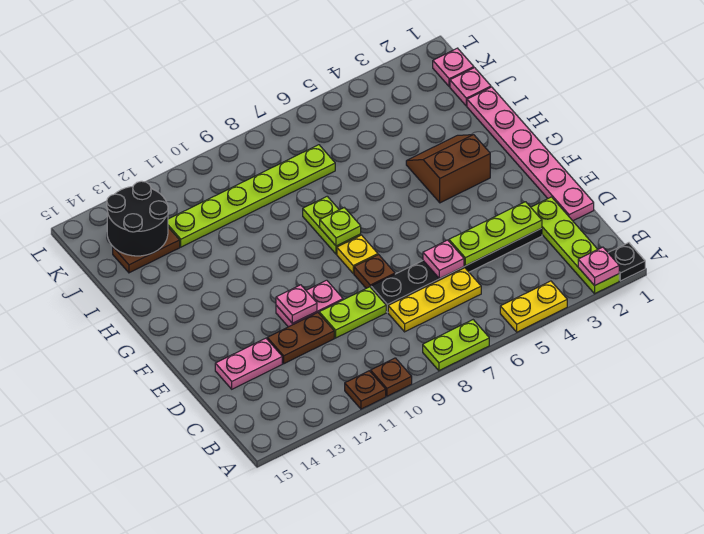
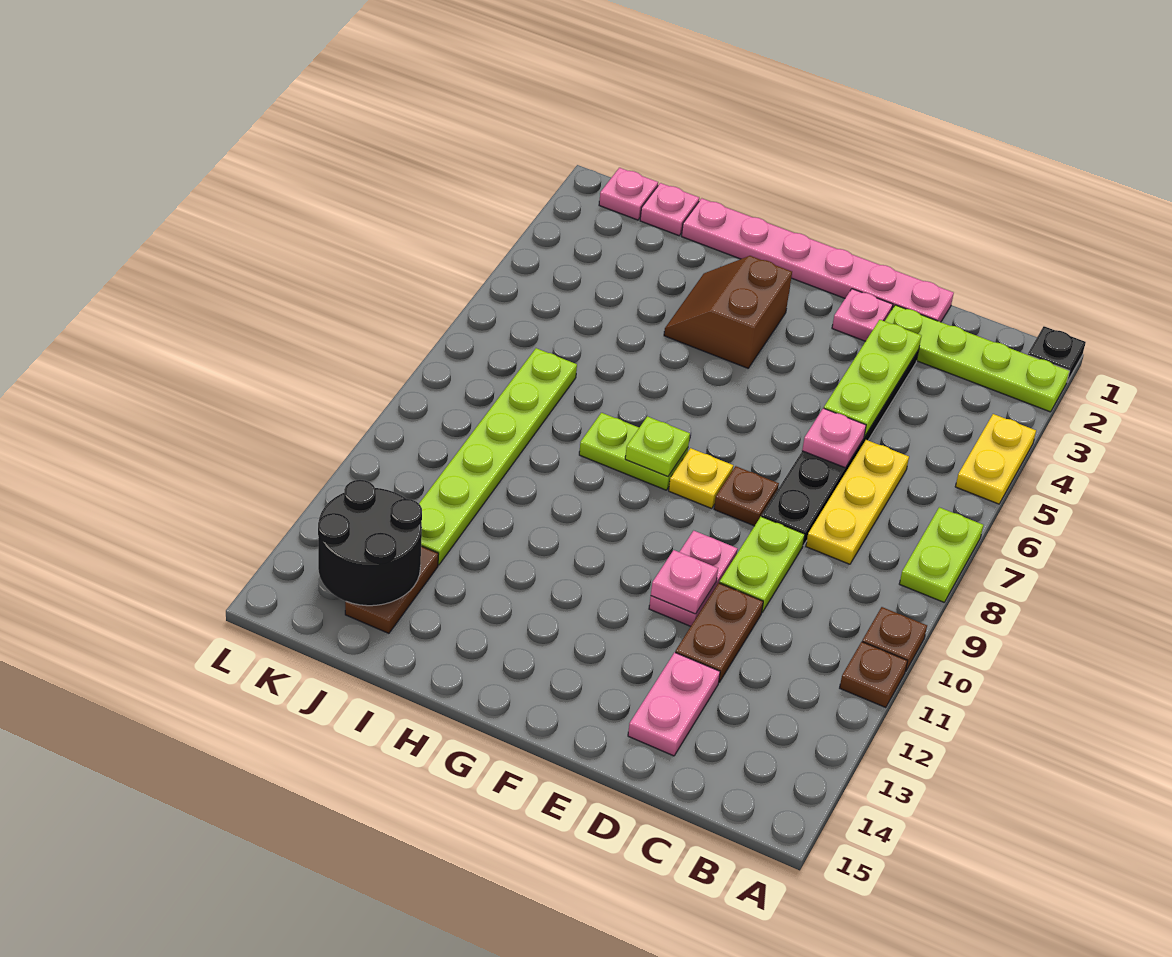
pink 1x1 plate [578,247,619,286] -> pink 1x1 plate moved to [832,289,893,341]

